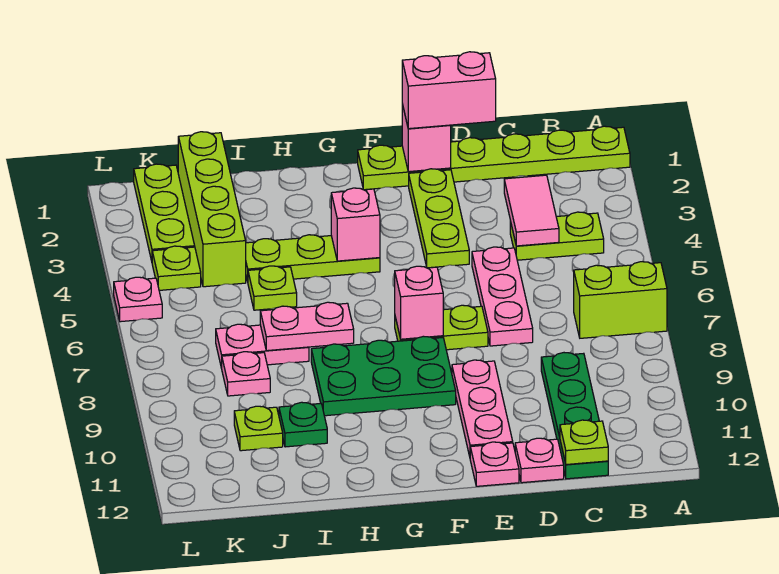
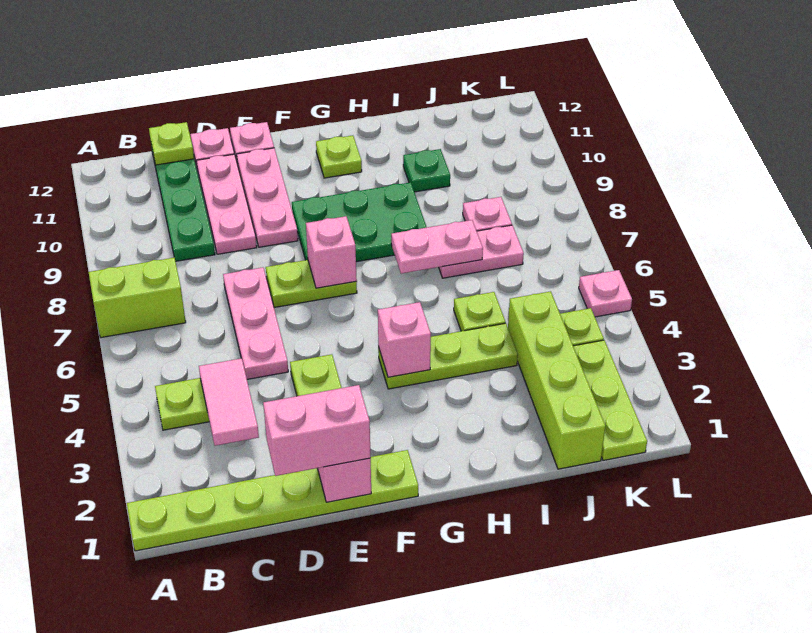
none -> pink 1x3 plate [197,154,257,254]
lime 1x1 plate [234,406,283,451] -> lime 1x1 plate moved to [316,135,362,178]

